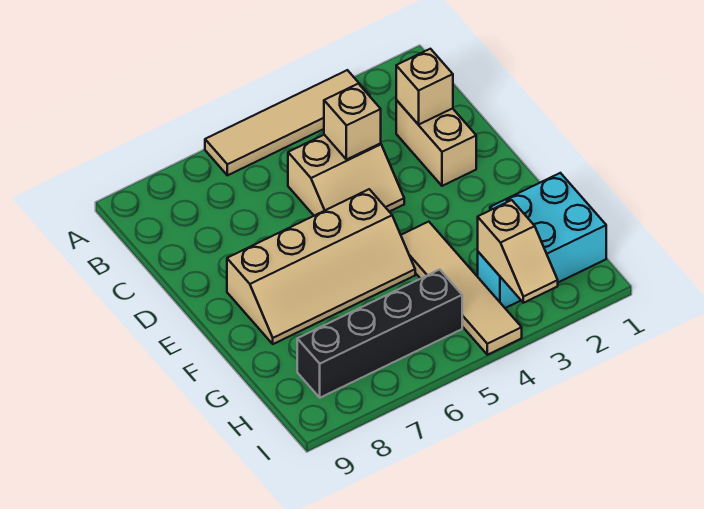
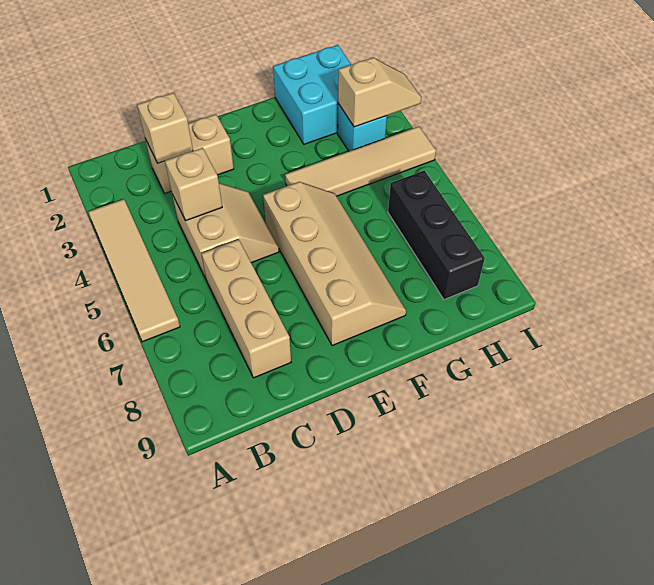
none -> tan 1x3 brick [201,239,291,378]
black 1x4 brick [297,270,462,398] -> black 1x3 brick [388,171,485,300]

